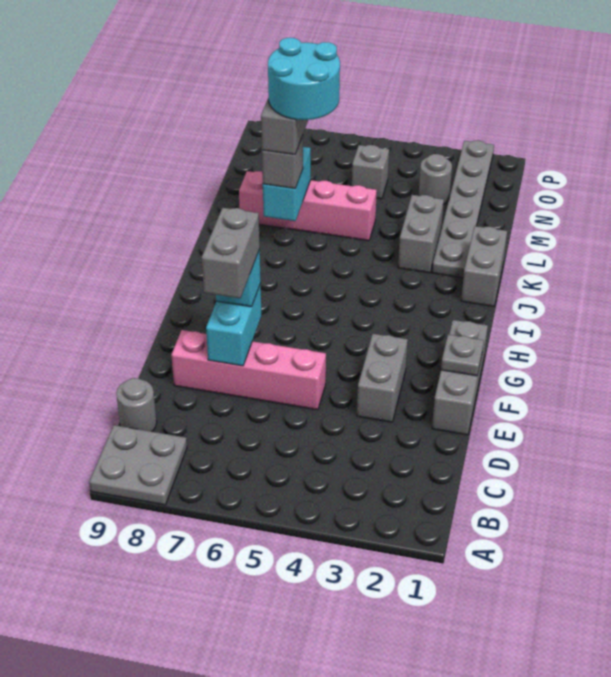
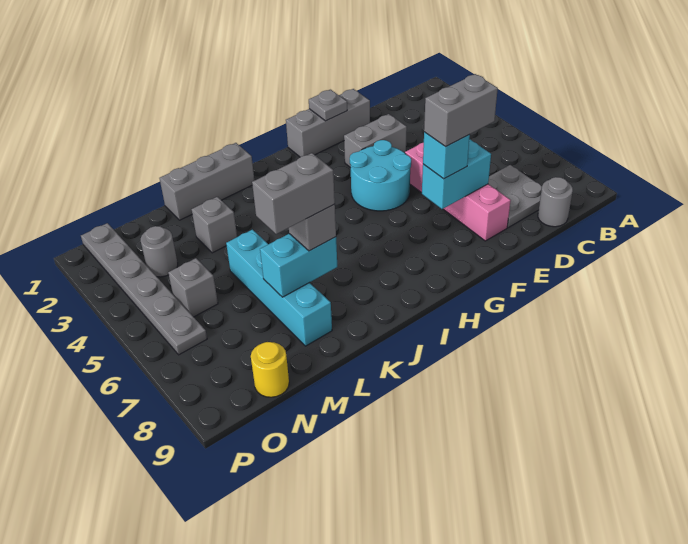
grey 2x2 plate [89,425,187,505] -> grey 2x2 plate moved to [488,165,542,227]
grey 1x2 brick [461,226,507,306] -> grey 1x3 brick [159,143,254,220]
grey 1x6 plate [432,140,494,278] -> grey 1x6 plate turned to [81,223,207,355]
grey 1x2 brick [398,195,444,273] -> grey 1x1 brick [192,197,237,253]
cyan 2x2 round brick [268,38,340,120] -> cyan 2x2 round brick moved to [350,140,411,211]
pink 1x4 brick [239,171,377,241] -> cyan 1x4 brick [226,230,332,346]
none -> yellow 1x1 round brick [251,342,289,397]

